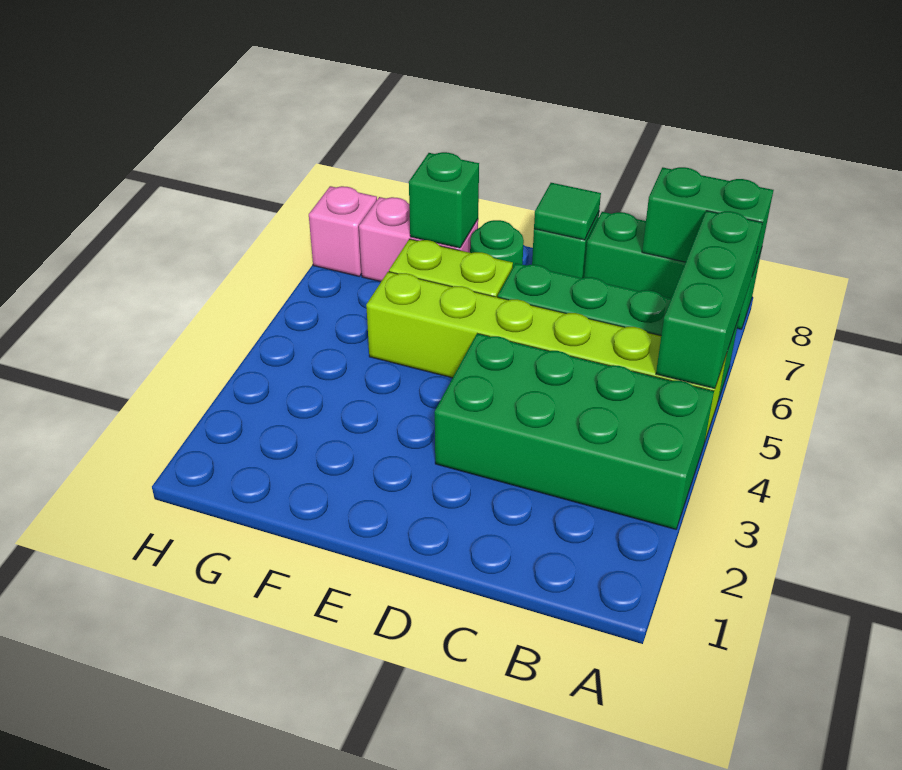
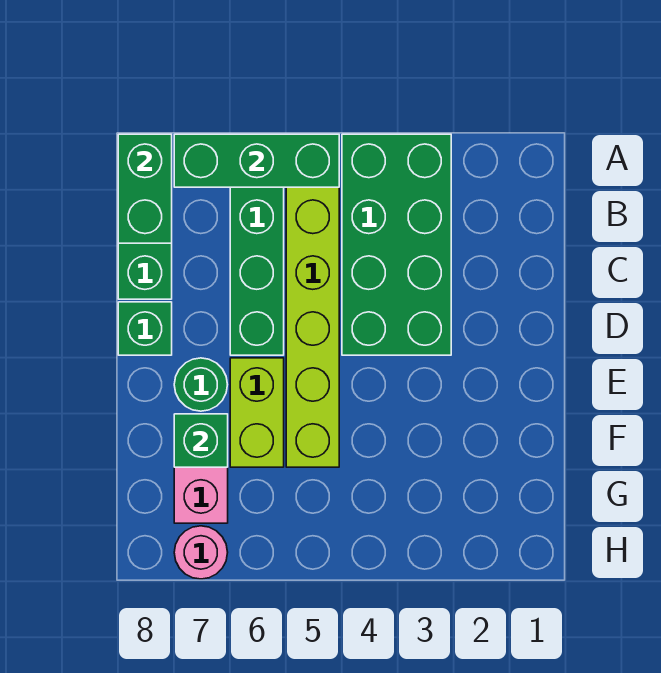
green 1x1 tile [534,183,601,240] -> none
pink 1x1 brick [309,186,377,277] -> pink 1x1 round brick [174,526,228,579]

